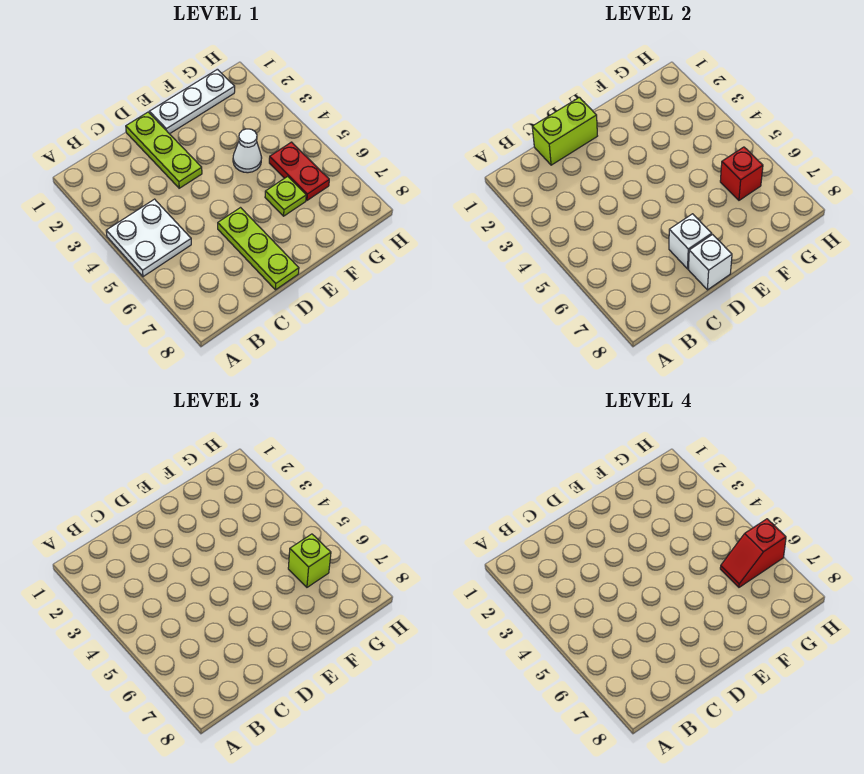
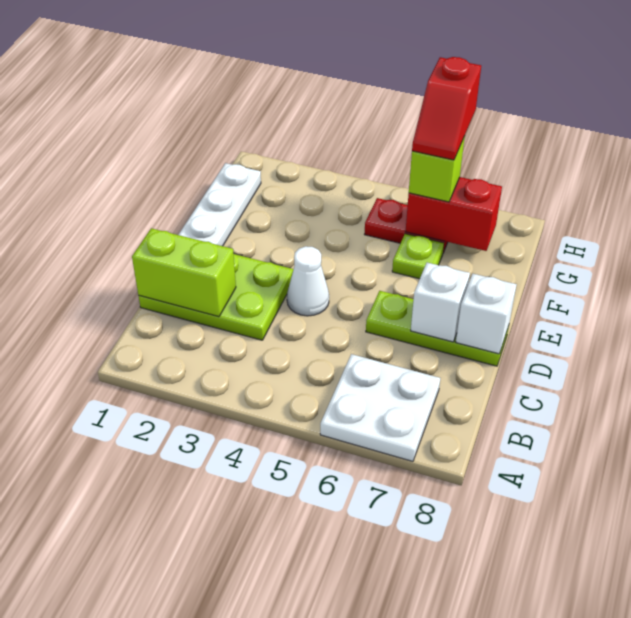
white 2x2 plate [106,199,191,277] -> white 2x2 plate moved to [320,354,440,461]
lime 1x2 brick [532,97,597,165] -> lime 1x2 brick turned to [132,228,236,317]
lime 1x3 plate [126,112,202,188] -> lime 2x3 plate [139,254,293,340]
white 1x1 cone [233,129,262,173] -> white 1x1 cone moved to [287,246,329,316]
red 1x1 brick [720,147,763,200] -> red 1x2 brick [405,177,502,251]

